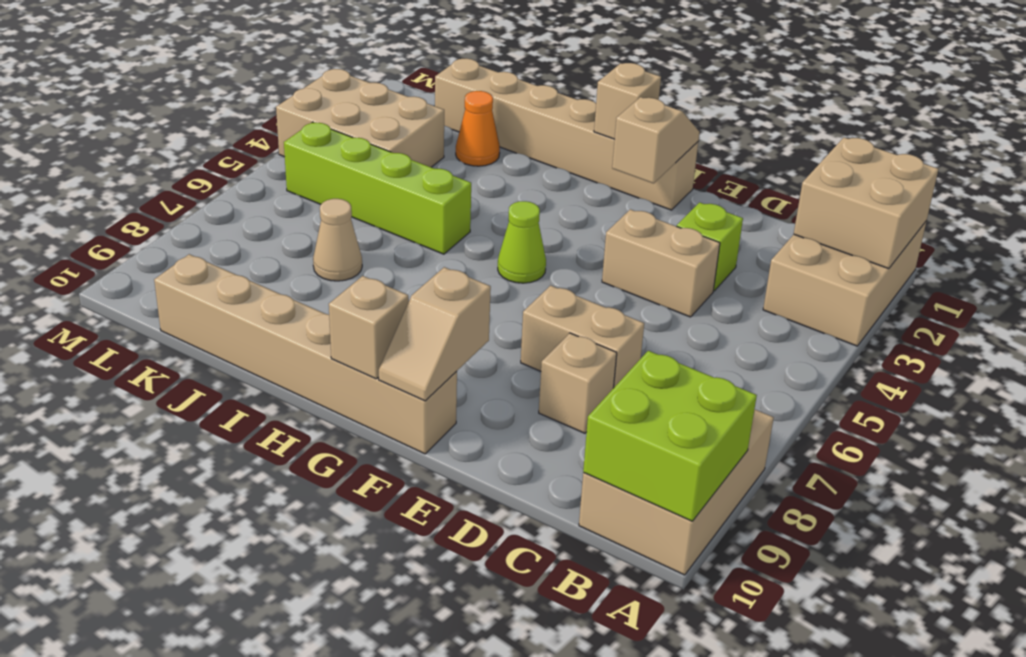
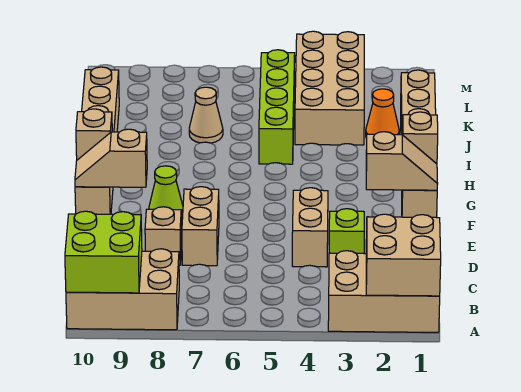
lime 1x1 cone [498,201,546,283] -> lime 1x1 cone moved to [149,166,183,218]
tan 2x3 brick [276,69,444,167] -> tan 2x4 brick [295,31,364,145]

